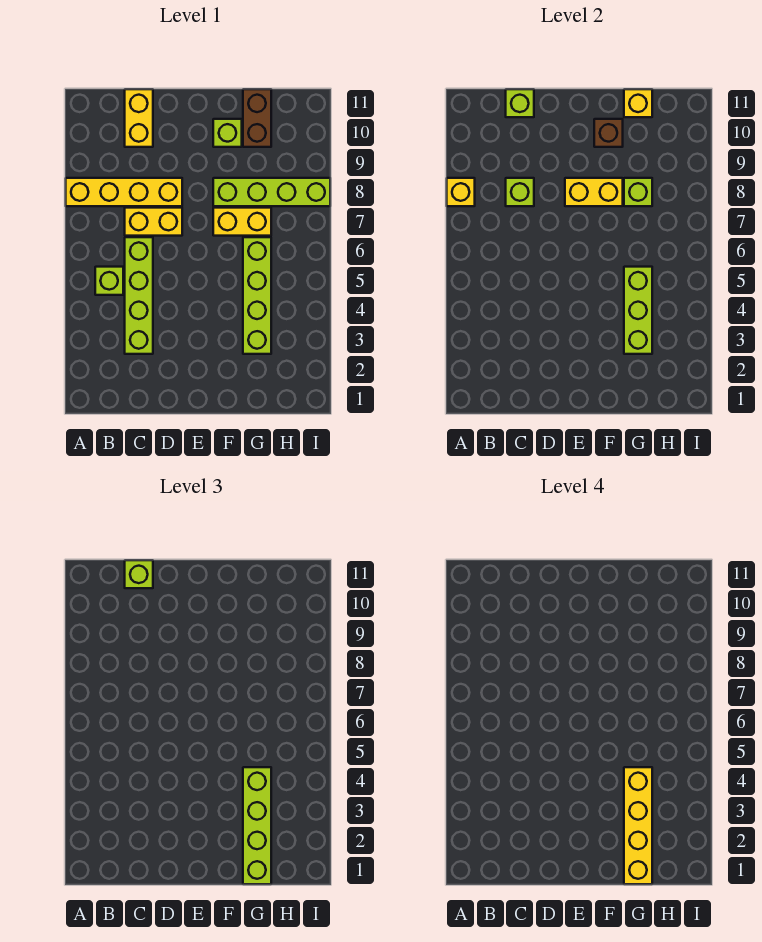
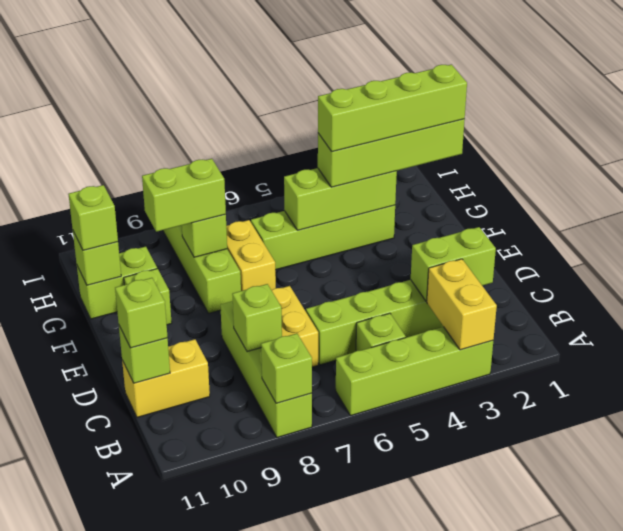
none -> lime 1x4 brick [336,327,493,416]
yellow 1x4 brick [66,178,182,206] -> lime 1x4 brick [220,301,312,437]
yellow 1x1 brick [447,178,475,206] -> lime 1x1 brick [261,333,312,403]
none -> lime 1x2 brick [411,227,496,302]
yellow 1x2 brick [565,178,623,206] -> yellow 1x2 brick moved to [427,259,497,350]
brown 1x1 brick [594,119,623,147] -> none
yellow 1x4 brick [624,767,652,884] -> lime 1x4 brick [318,65,467,152]
none -> lime 1x2 brick [142,159,226,232]
brown 1x2 brick [243,89,271,147] -> lime 1x2 brick [77,247,157,319]
yellow 1x1 brick [624,89,652,117] -> lime 1x1 brick [73,231,121,285]
none -> lime 1x1 brick [68,185,118,250]

